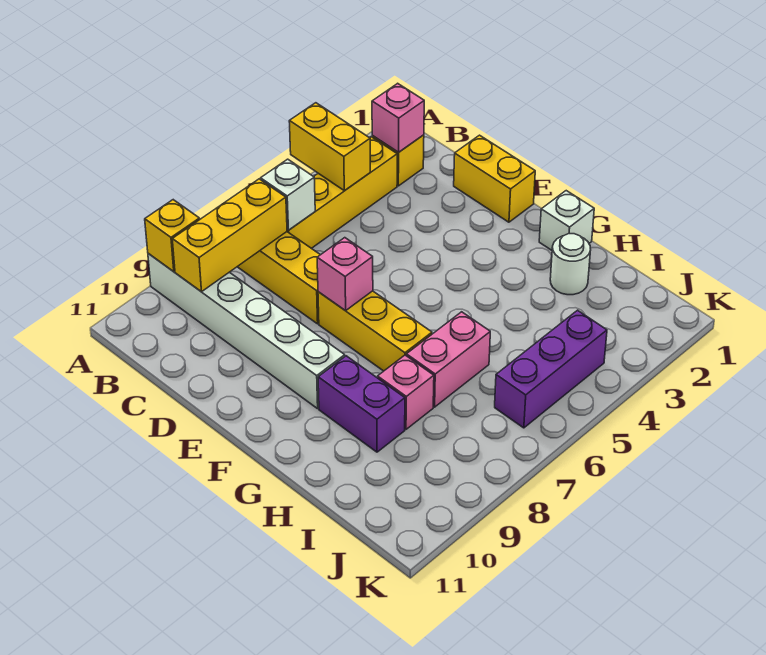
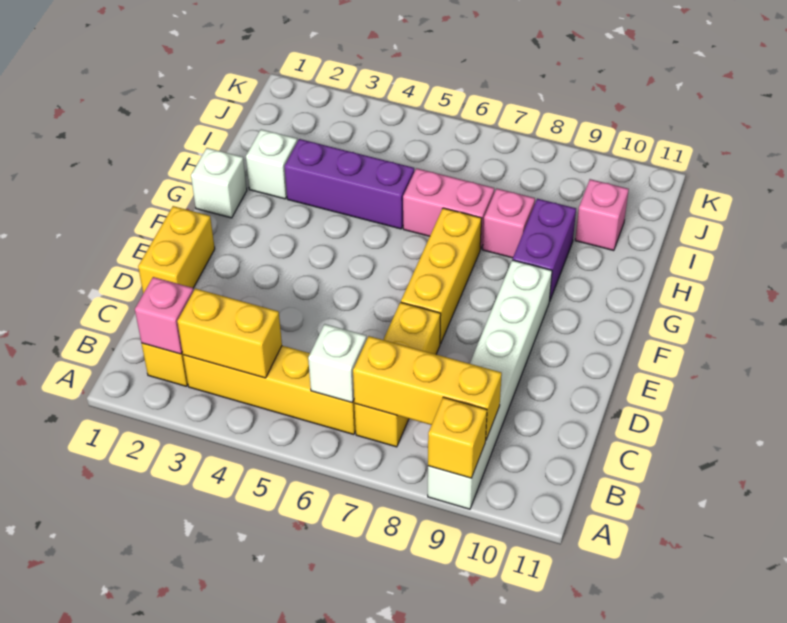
yellow 1x2 brick [289,103,370,191] -> yellow 1x2 brick turned to [177,289,282,378]
pink 1x1 brick [317,238,373,311] -> pink 1x1 brick moved to [575,179,629,251]
white 1x1 round brick [550,234,591,295] -> white 1x1 brick [246,129,297,199]
purple 1x3 brick [495,310,607,428] -> purple 1x3 brick moved to [285,139,414,229]

